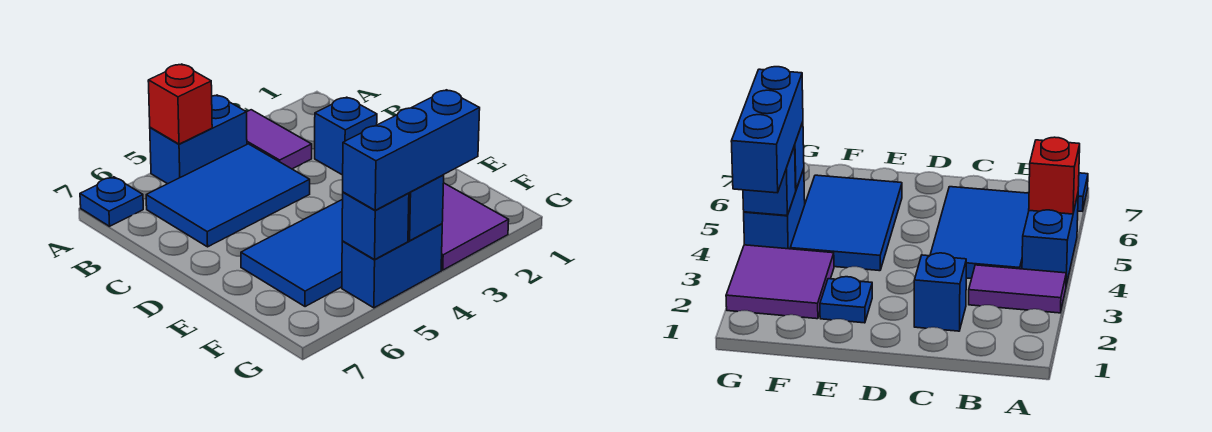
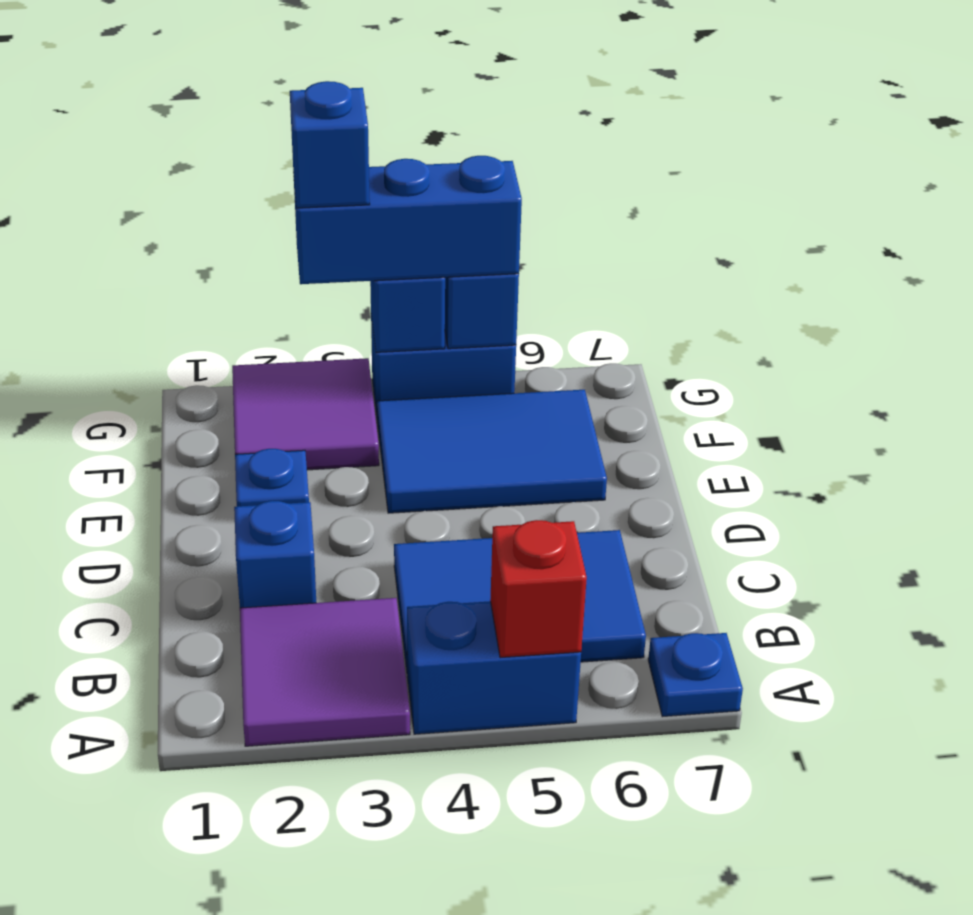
purple 1x2 tile [247,110,312,169] -> purple 2x2 tile [240,598,410,746]
none -> blue 1x1 brick [290,81,370,208]

